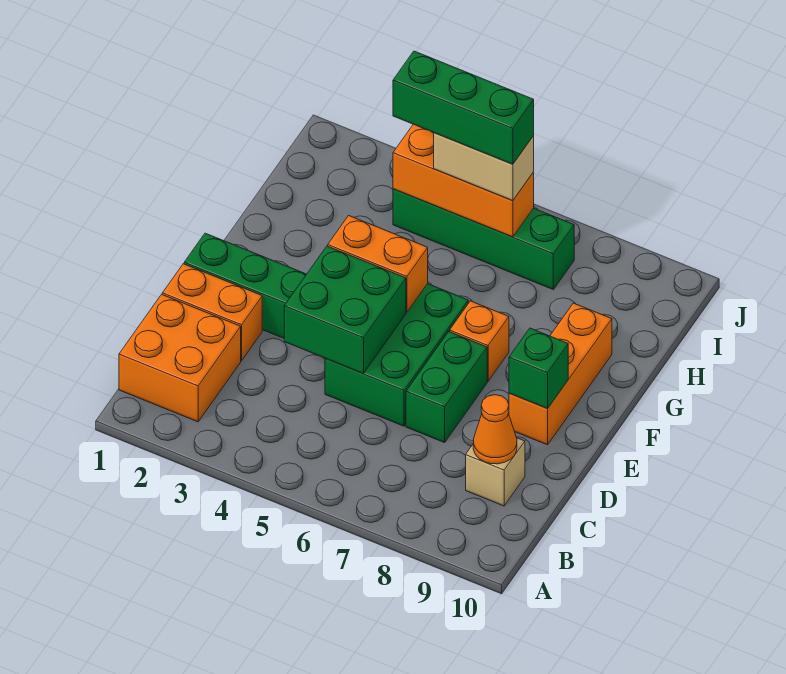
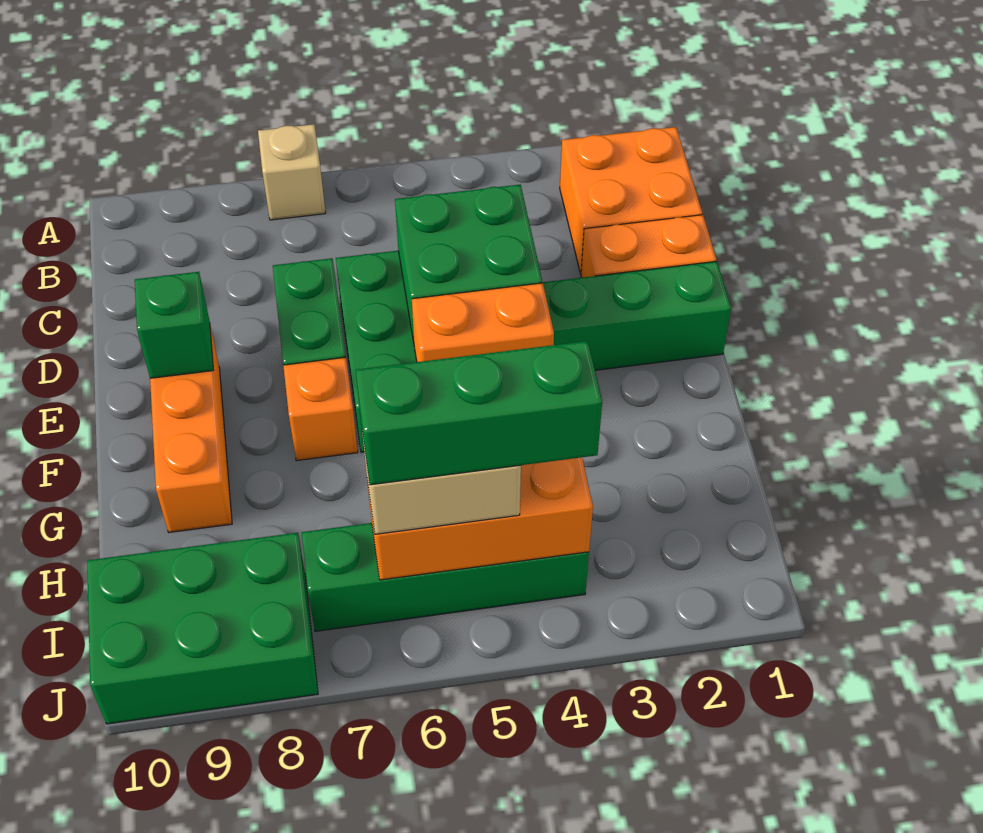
tan 1x1 brick [466,438,525,506] -> tan 1x1 brick moved to [258,124,325,220]
orange 1x1 cone [473,395,517,464] -> none
none -> green 2x3 brick [87,533,318,724]

